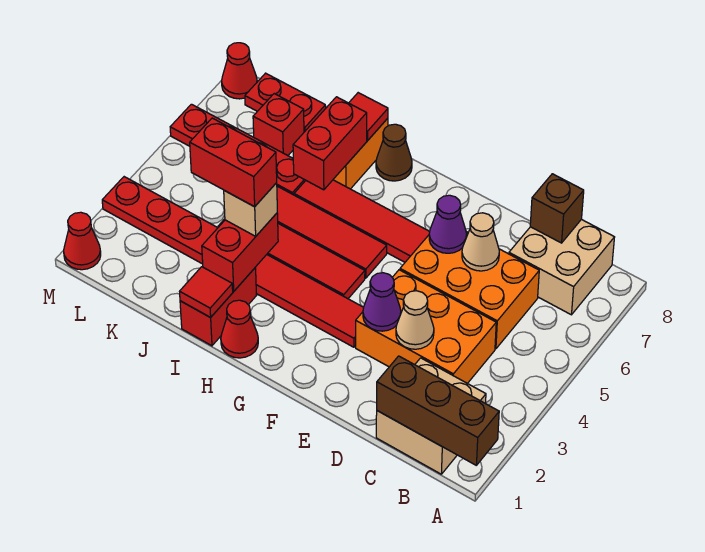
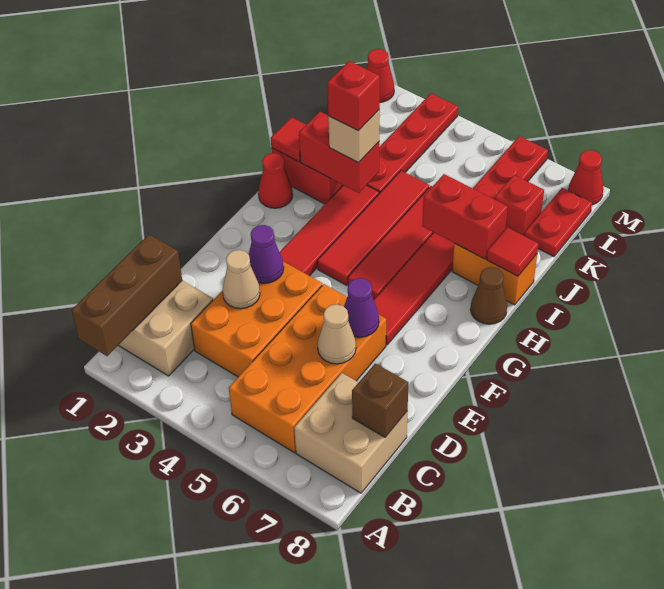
orange 2x3 brick [400,232,539,349] -> orange 2x4 brick [229,284,386,453]
red 1x2 brick [190,118,277,207] -> red 1x1 brick [327,61,380,131]

